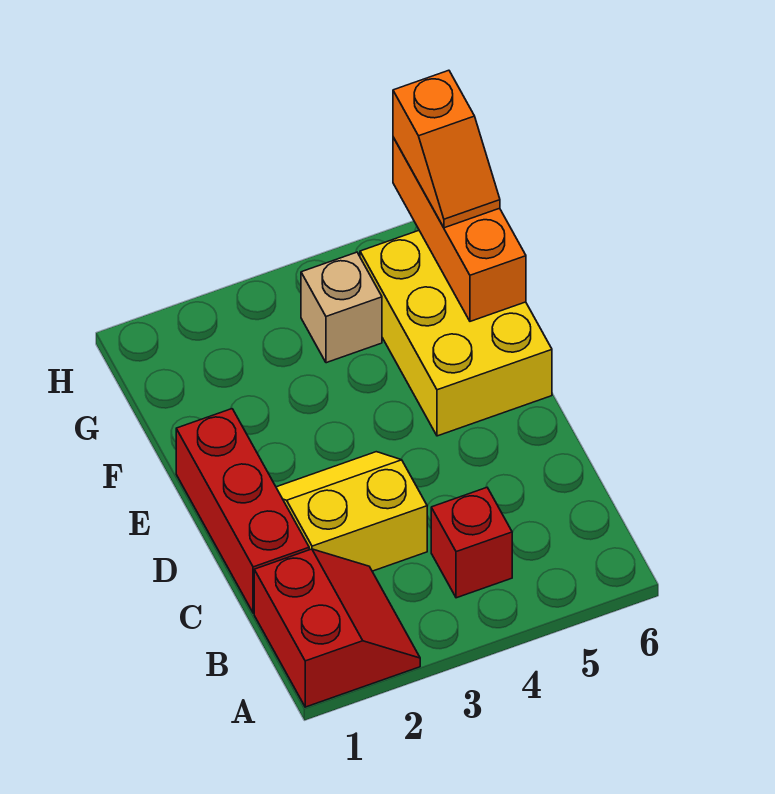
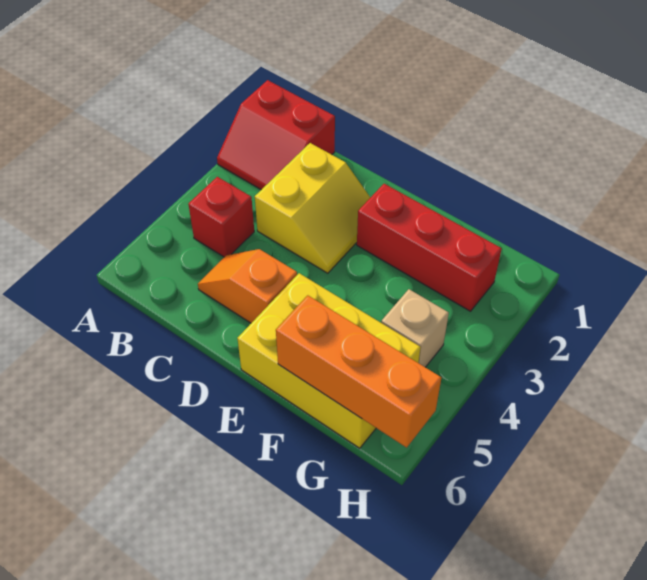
red 1x3 brick [176,409,309,613] -> red 1x3 brick moved to [357,184,502,311]
orange 1x2 slope [393,70,500,228] -> orange 1x2 slope moved to [198,249,297,323]

